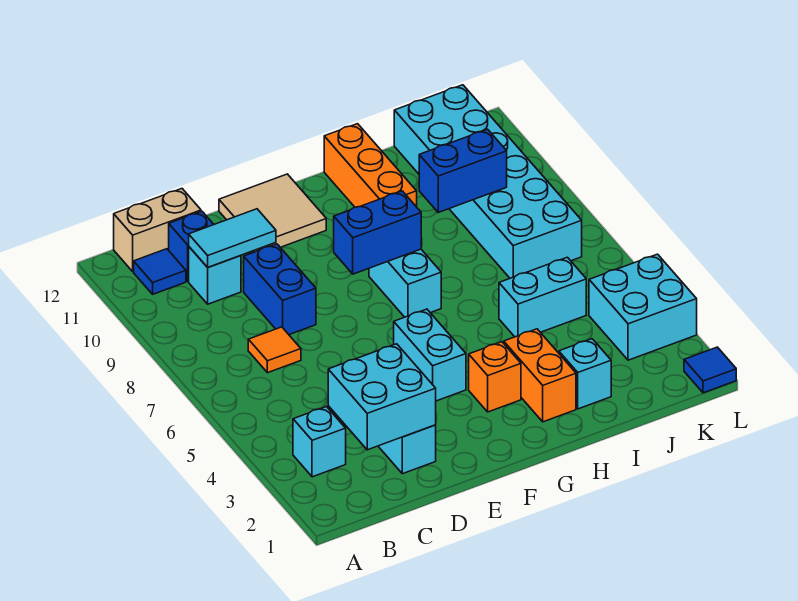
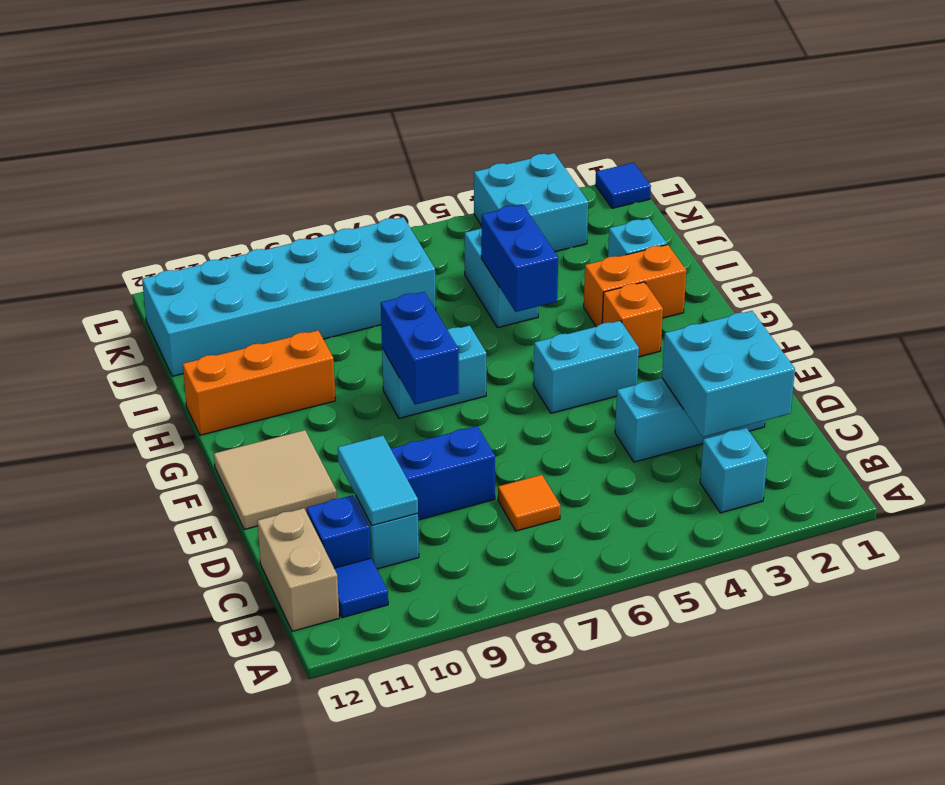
blue 1x2 brick [419,129,507,212] -> blue 1x2 brick moved to [481,205,558,312]

